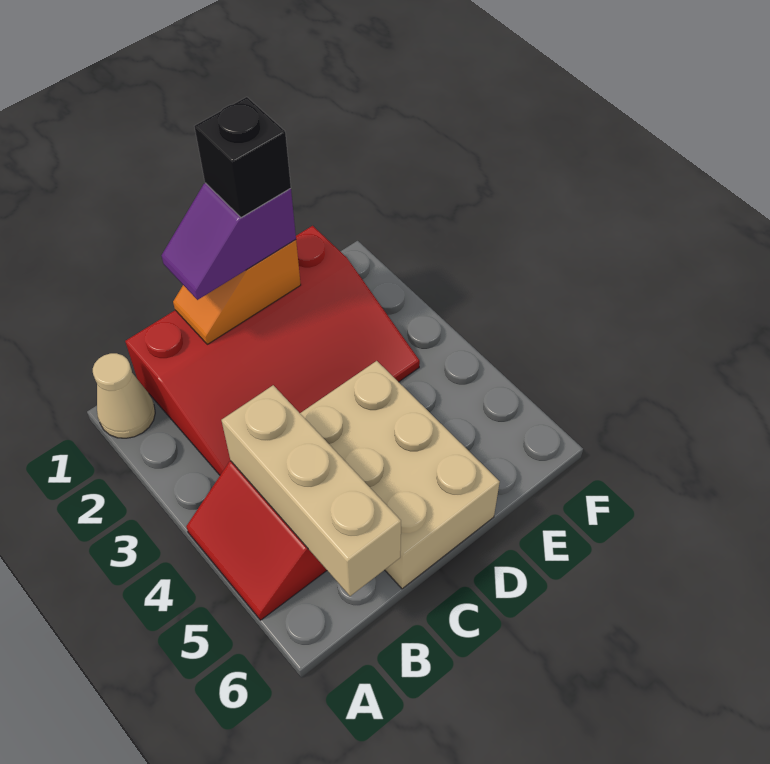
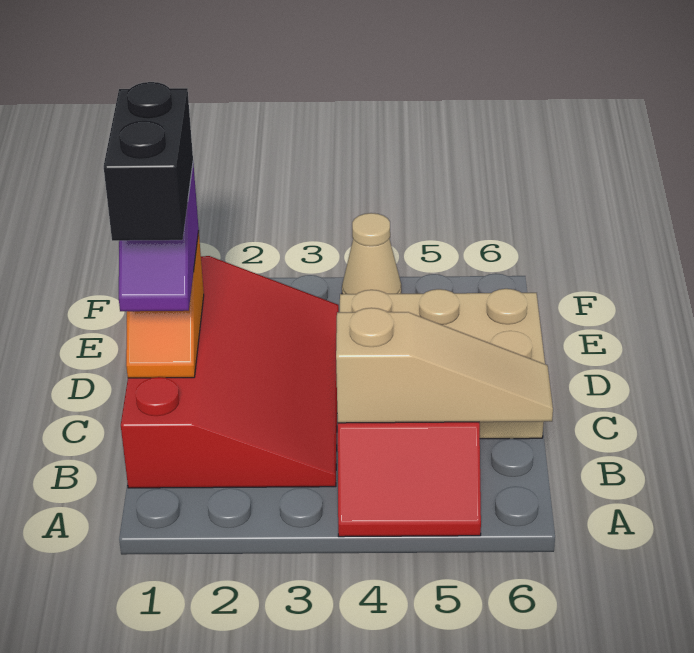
tan 1x1 cone [93,353,155,438] -> tan 1x1 cone moved to [342,213,401,294]
tan 1x3 brick [221,385,401,596] -> tan 1x3 slope [336,308,553,423]
black 1x1 brick [194,97,291,218] -> black 1x2 brick [104,82,193,241]

